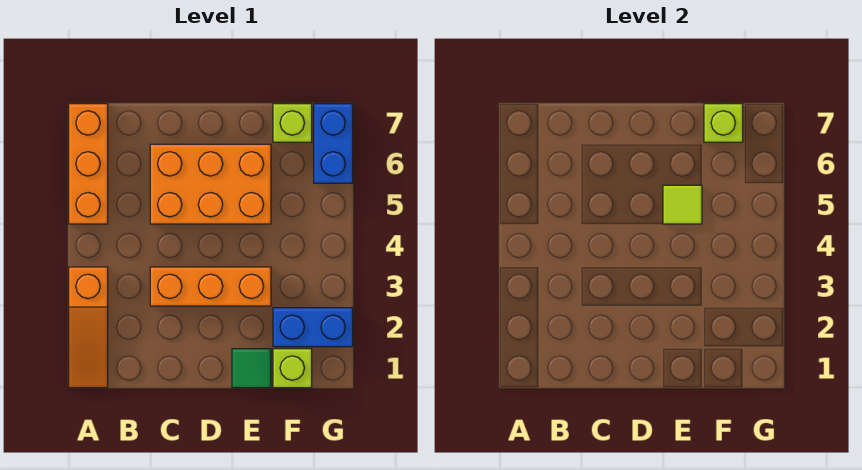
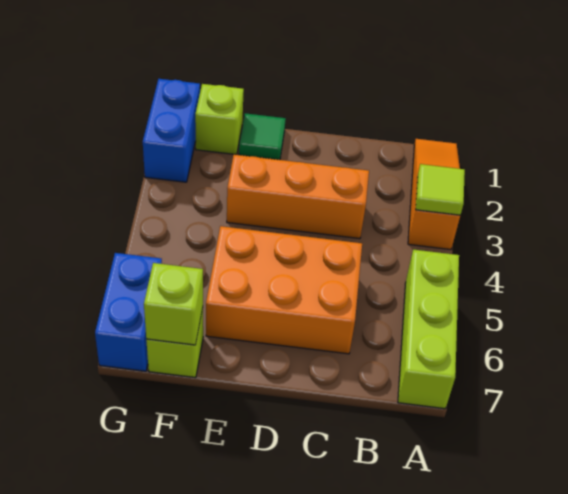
orange 1x3 brick [69,104,108,224] -> lime 1x3 brick [398,250,459,409]
lime 1x1 tile [663,185,702,224] -> lime 1x1 tile moved to [416,164,465,215]
blue 1x2 brick [273,308,353,347] -> blue 1x2 brick turned to [143,79,200,182]

